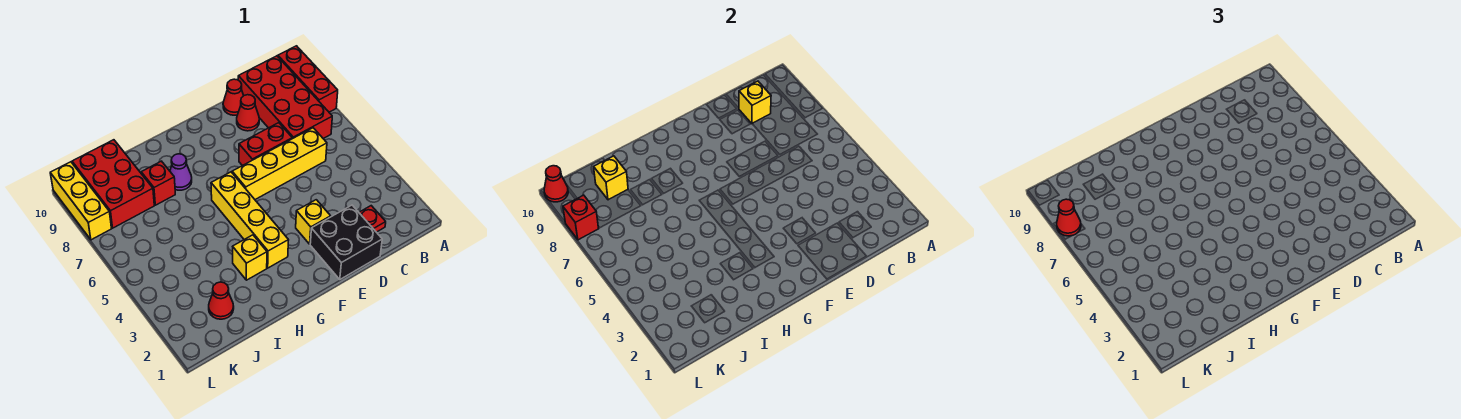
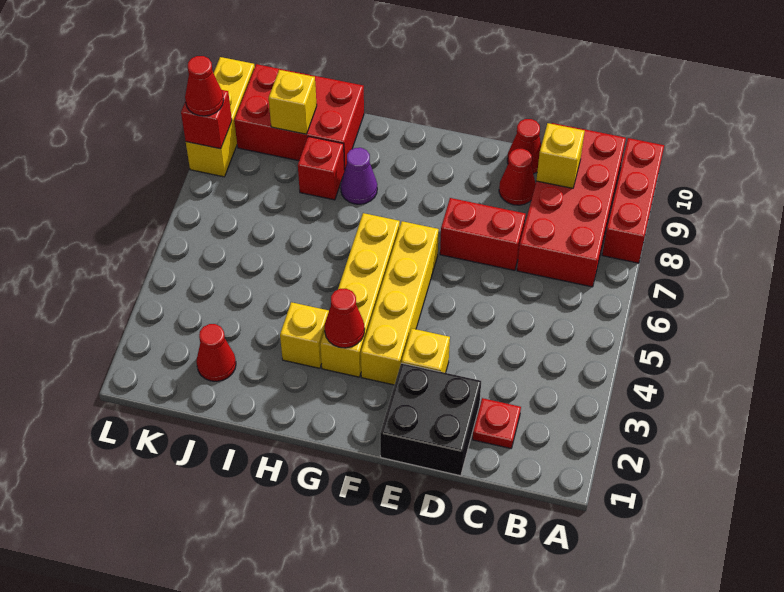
yellow 1x4 brick [232,128,327,199] -> yellow 1x4 brick turned to [361,221,439,385]
red 2x3 brick [72,140,154,228] -> red 2x3 brick turned to [234,64,364,170]
red 1x1 cone [544,166,568,202] -> red 1x1 cone moved to [325,289,365,348]

